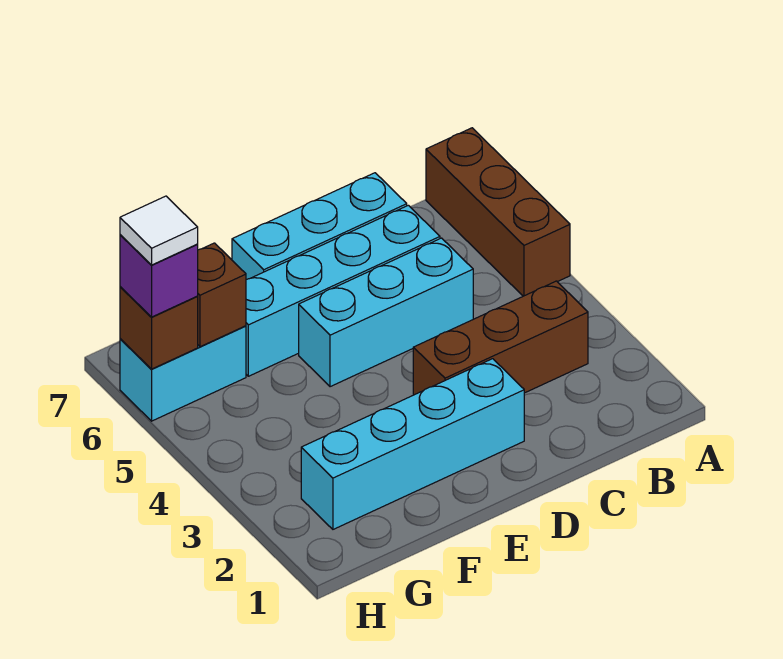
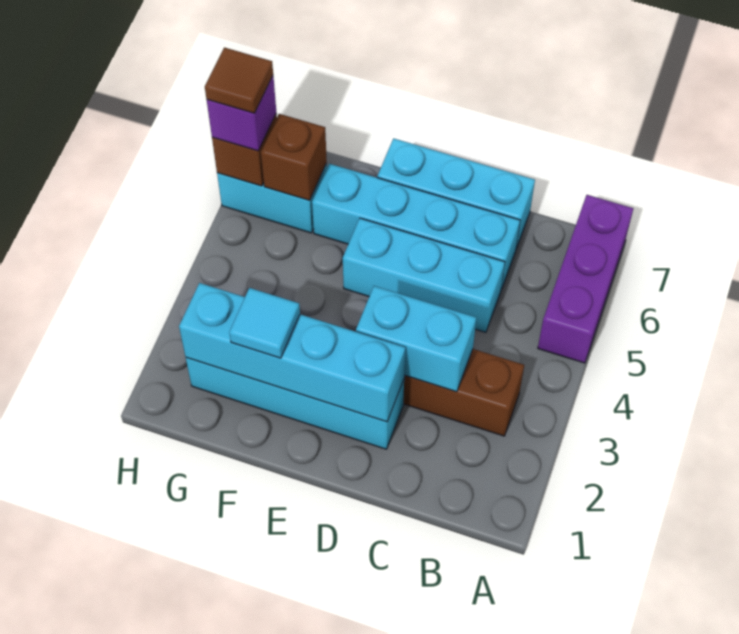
brown 1x3 brick [426,128,570,296] -> purple 1x3 brick [538,195,633,363]
none -> cyan 1x2 brick [356,286,476,392]
none -> cyan 1x4 brick [179,283,406,422]
none -> cyan 1x1 tile [229,288,300,358]
white 1x1 tile [120,196,198,265] -> brown 1x1 tile [205,47,273,113]

